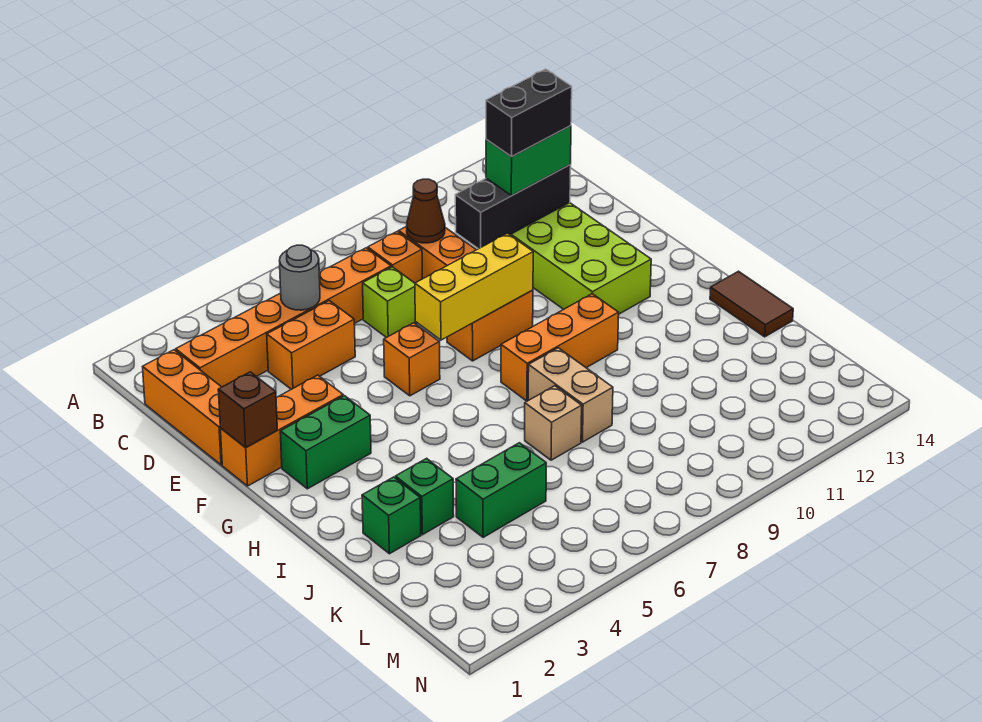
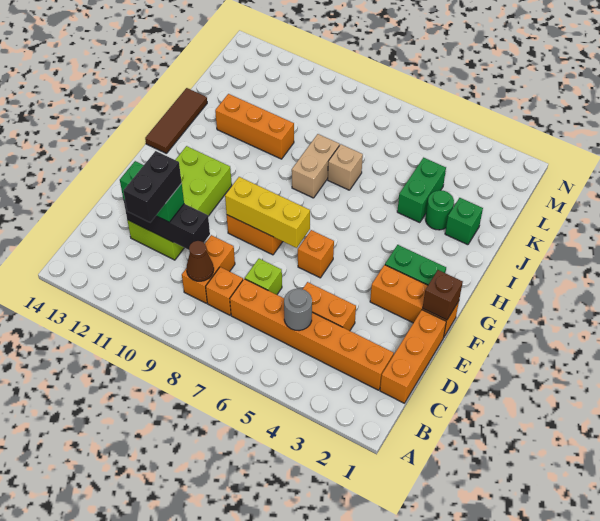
black 1x2 brick [486,69,572,156] -> black 1x2 brick turned to [123,151,182,222]
orange 1x3 brick [501,294,619,401] -> orange 1x3 brick moved to [215,94,294,159]
brown 1x2 tile [710,271,793,337] -> brown 1x3 tile [145,88,207,154]
green 1x1 brick [395,458,454,535] -> green 1x1 round brick [426,190,454,230]
green 1x2 brick [456,443,546,538] -> green 1x2 brick turned to [397,158,446,223]

